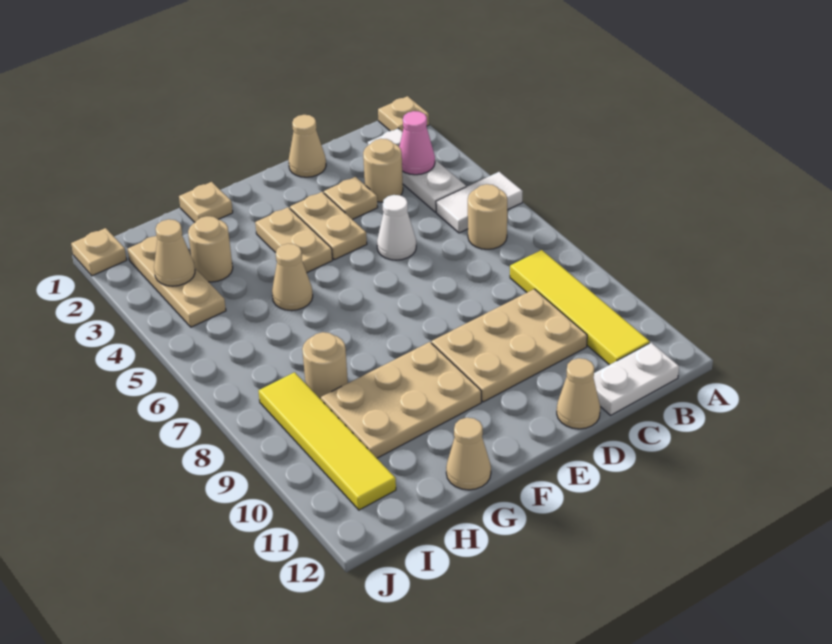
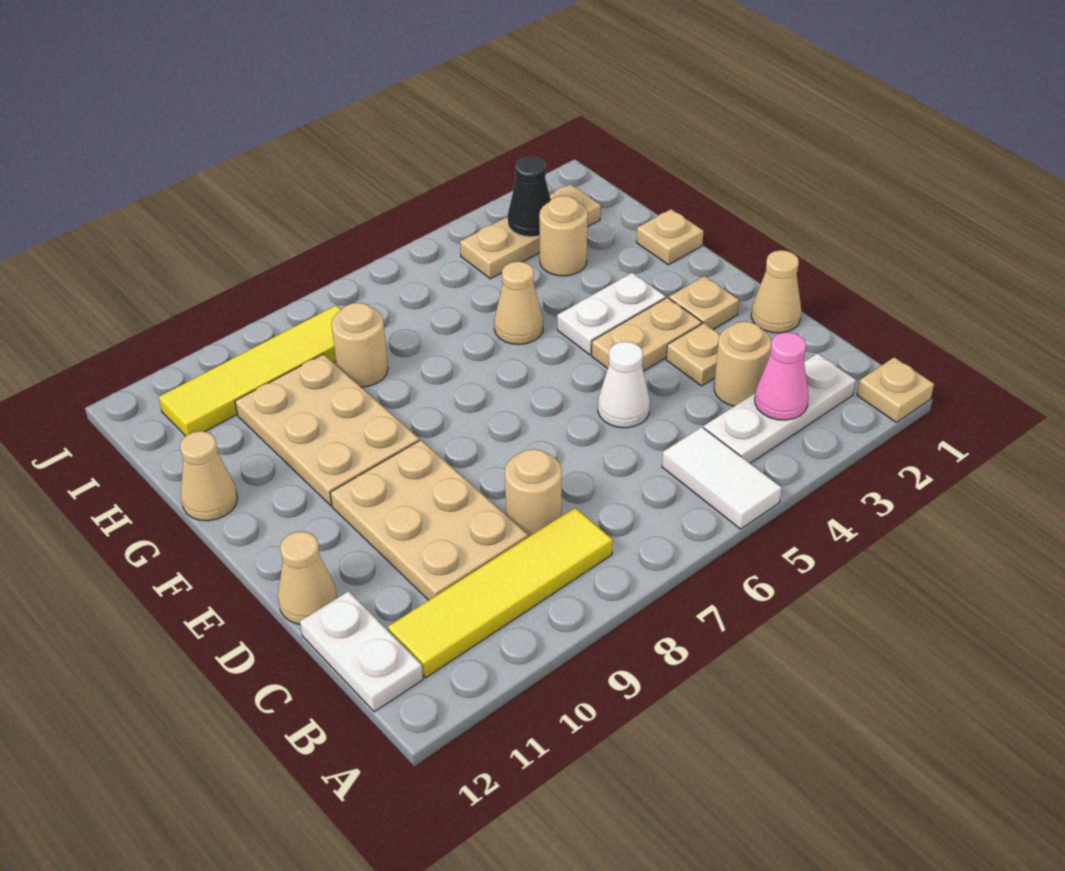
tan 1x1 round brick [468,184,507,249] -> tan 1x1 round brick moved to [505,449,562,537]
tan 1x2 plate [255,207,333,273] -> white 1x2 plate [557,273,666,355]
tan 1x1 cone [154,219,195,286] -> black 1x1 cone [508,157,551,237]
tan 1x1 plate [71,228,127,276] -> tan 1x1 plate moved to [669,276,739,329]

